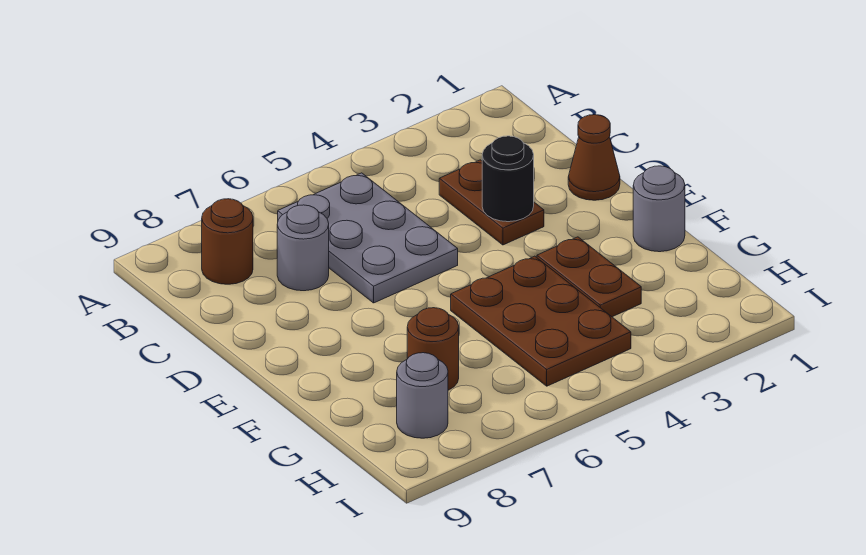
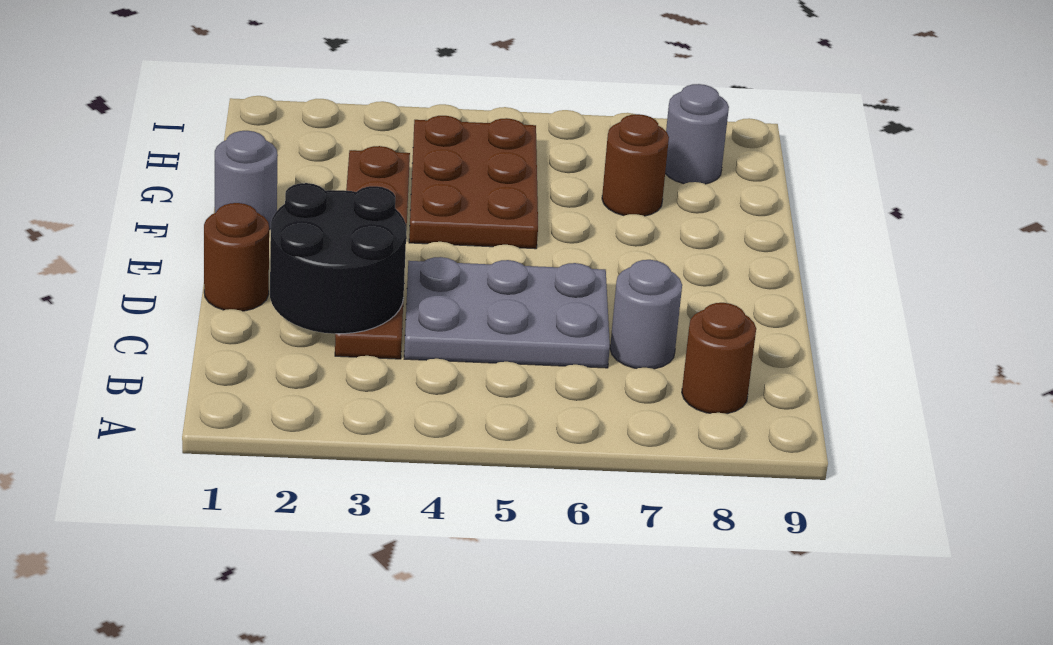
grey 2x3 plate [278,173,458,303] -> grey 2x3 plate turned to [404,257,610,368]
brown 1x1 cone [568,115,620,200] -> brown 1x1 round brick [204,203,269,311]
black 1x1 round brick [482,136,534,222] -> black 2x2 round brick [270,183,406,334]

